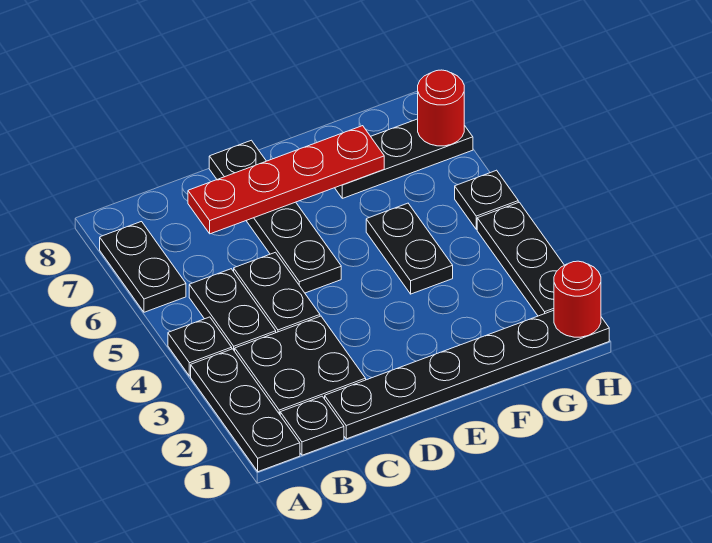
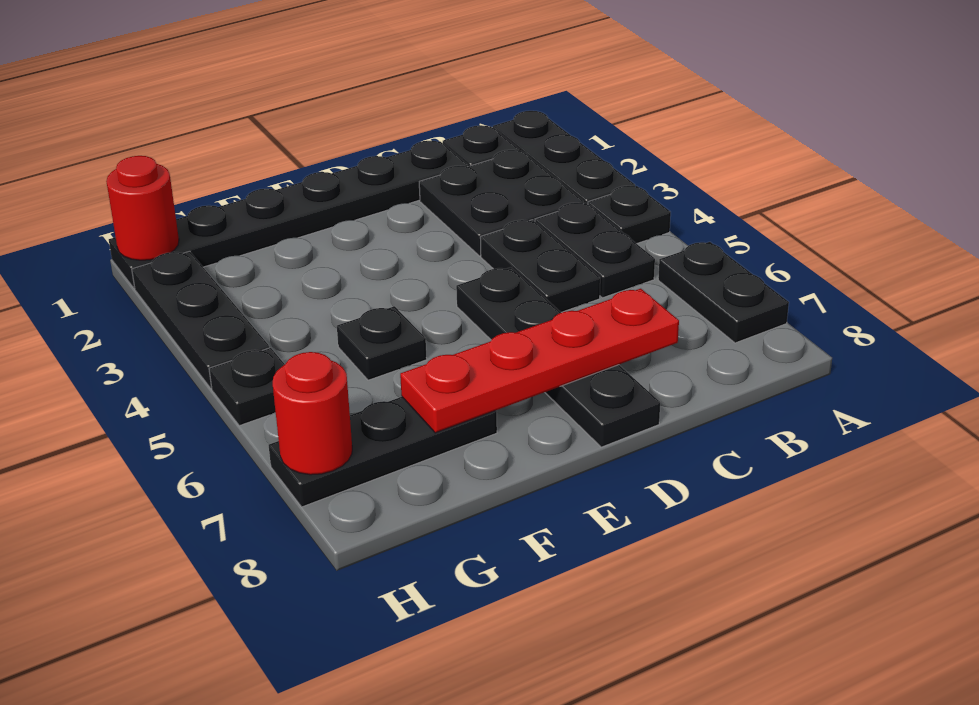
black 1x2 plate [366,203,453,294] -> black 1x1 plate [337,306,427,380]

